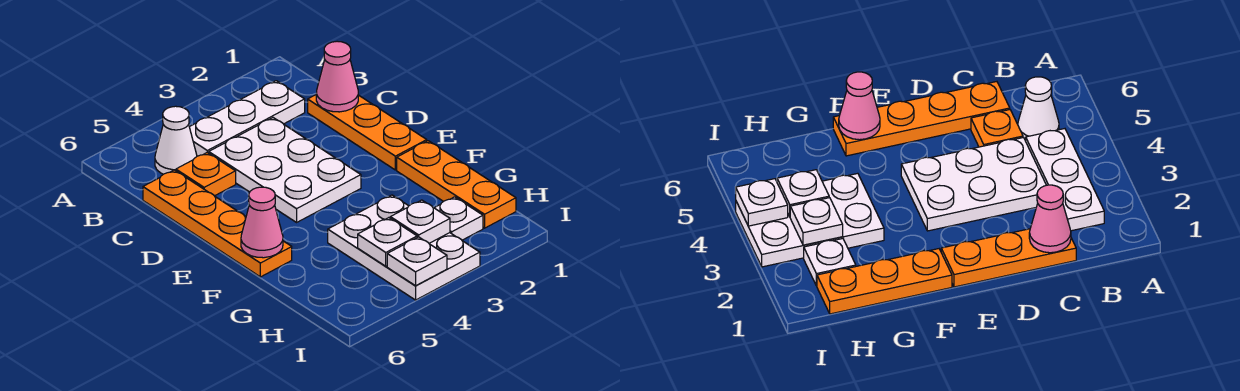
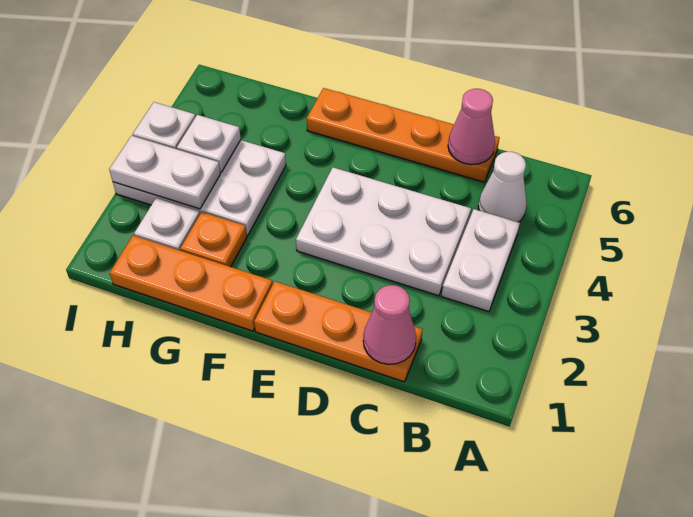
white 1x3 plate [190,81,305,156] -> white 1x2 plate [442,209,520,312]
orange 1x1 plate [176,153,236,196] -> orange 1x1 plate moved to [180,212,247,267]
pink 1x1 cone [241,187,283,258] -> pink 1x1 cone moved to [448,89,495,165]
white 1x1 plate [390,200,450,243] -> white 1x2 plate [109,136,220,209]

